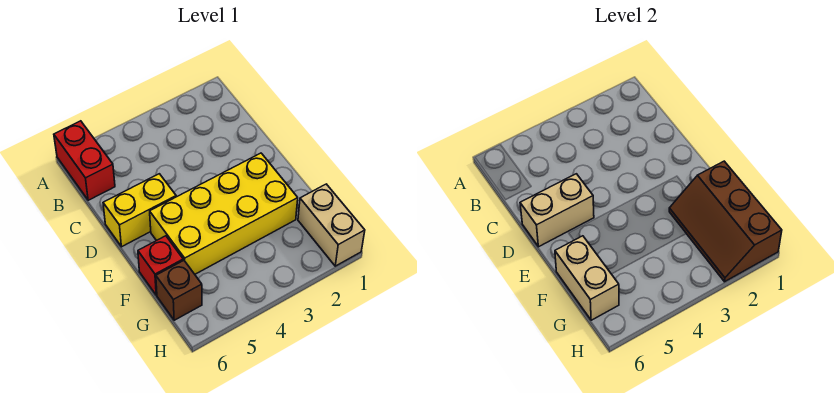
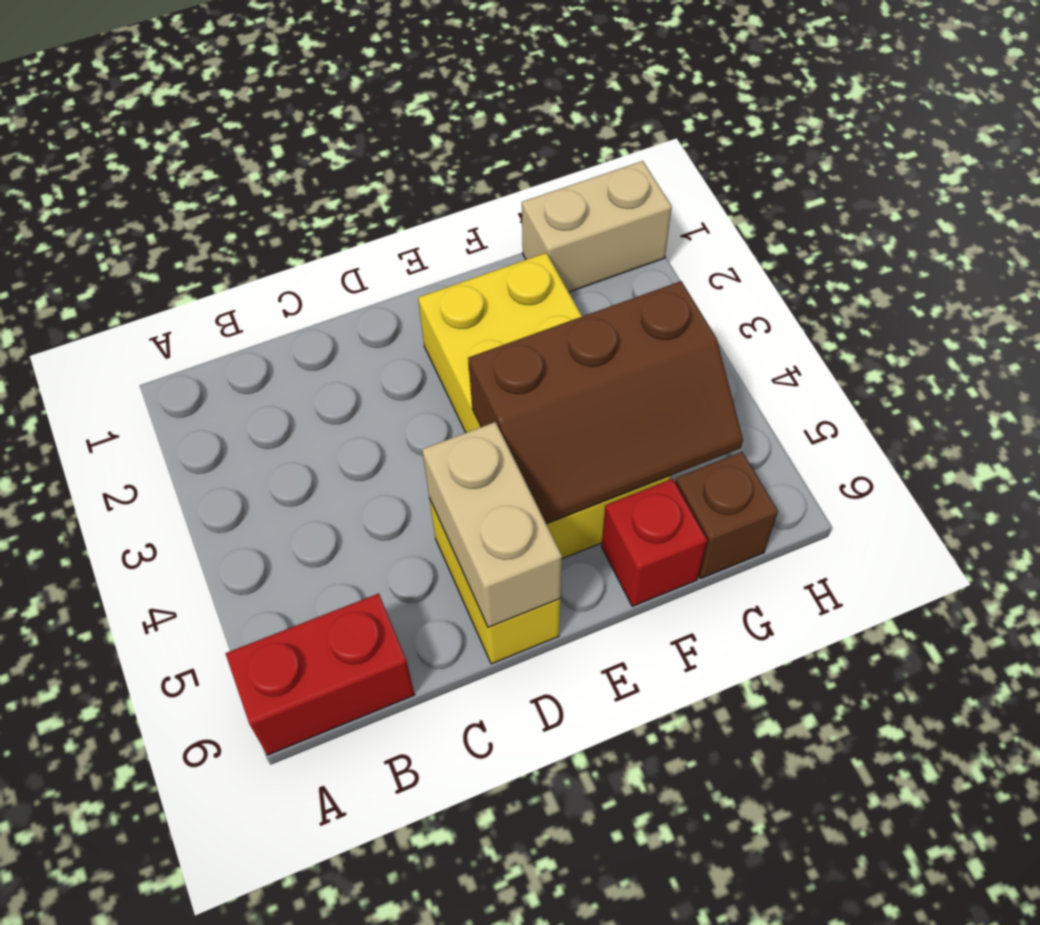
brown 2x3 slope [669,161,782,282] -> brown 2x3 slope moved to [468,281,743,524]
tan 1x2 brick [555,236,619,320] -> none

